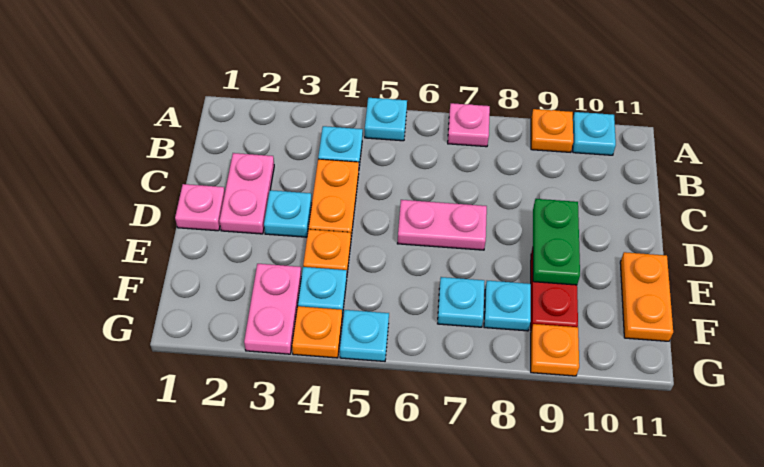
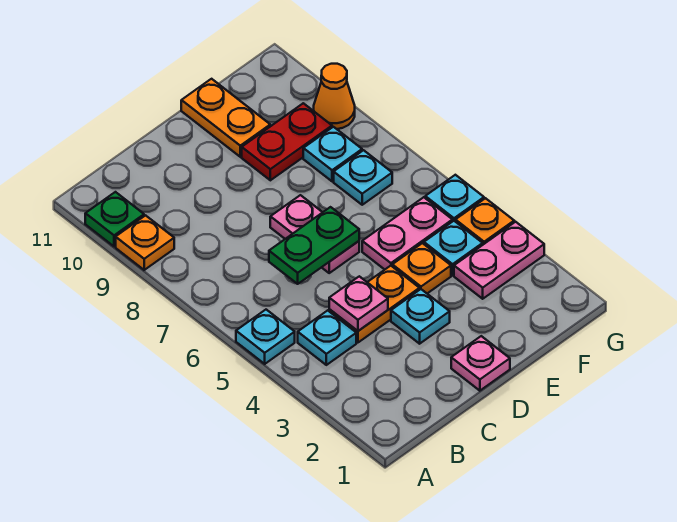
pink 1x1 plate [448,103,490,147] -> pink 1x1 plate moved to [329,276,388,331]
cyan 1x1 plate [573,112,616,155] -> green 1x1 plate [85,192,144,247]
pink 1x2 plate [219,153,274,234] -> pink 1x2 plate moved to [362,197,453,270]
green 1x2 plate [533,199,580,285] -> green 1x2 plate moved to [269,207,359,284]
orange 1x2 plate [620,252,673,341] -> orange 1x2 plate turned to [181,79,270,157]
orange 1x1 plate [531,324,579,376] -> orange 1x1 cone [314,64,355,129]

